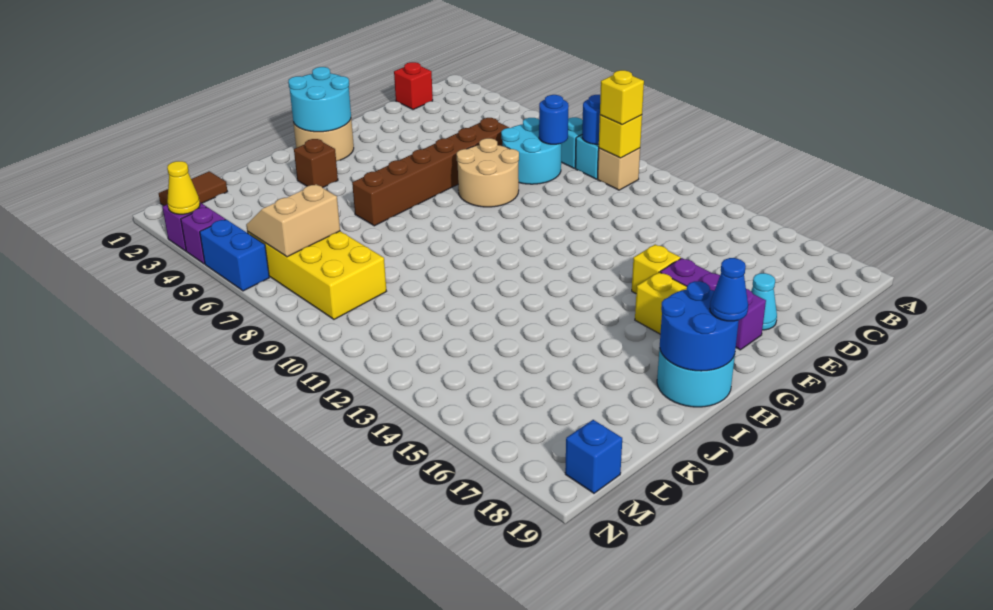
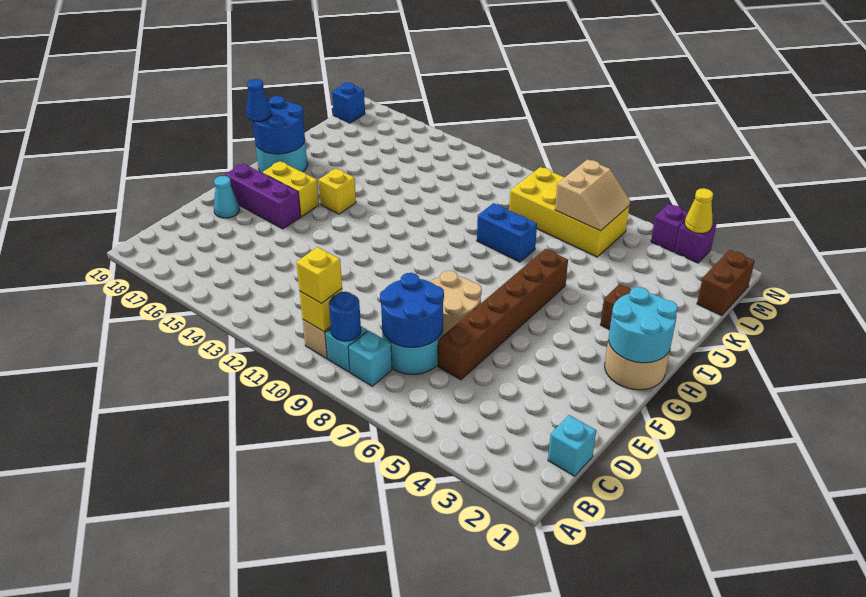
red 1x1 brick [394,62,433,110] -> cyan 1x1 brick [548,415,596,476]
blue 1x1 round brick [539,95,569,144] -> blue 2x2 round brick [380,273,444,347]
yellow 1x1 brick [632,245,681,293] -> yellow 1x1 brick moved to [319,168,356,214]
brown 1x2 tile [159,171,228,206] -> brown 1x2 brick [697,250,755,316]
blue 1x2 brick [200,219,269,291] -> blue 1x2 brick moved to [477,203,537,262]

